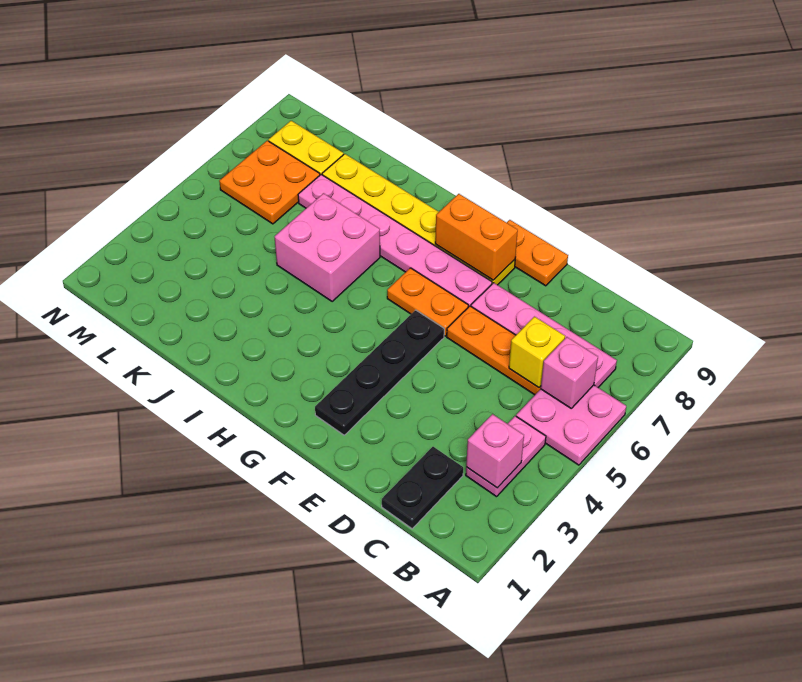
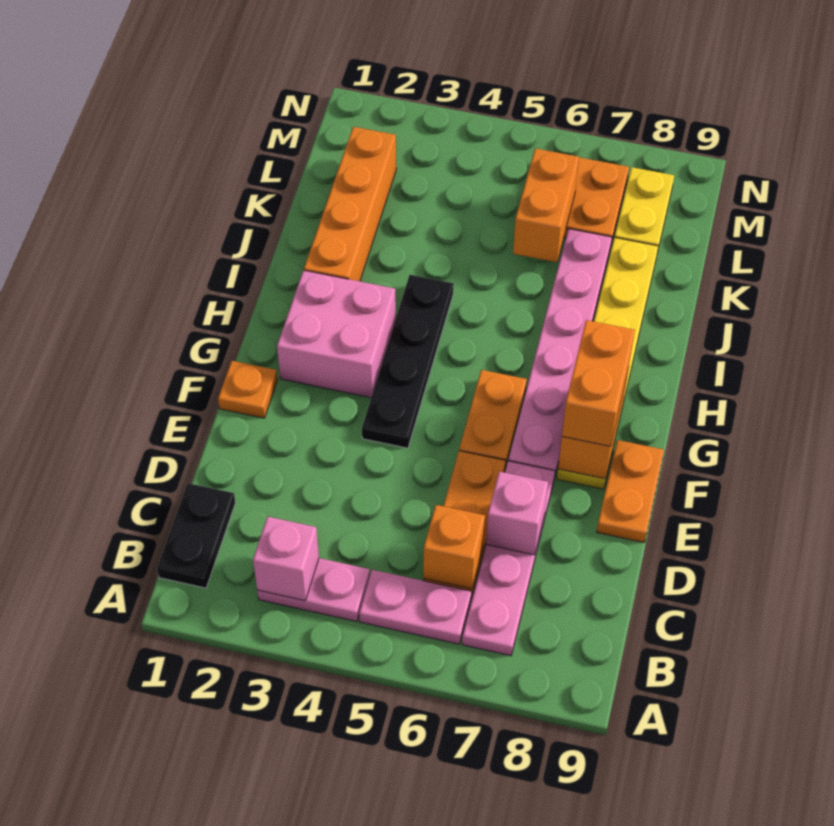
pink 2x2 plate [516,385,626,465] -> pink 1x2 plate [359,570,471,644]
pink 1x1 brick [541,337,598,408] -> pink 1x1 brick moved to [486,472,548,555]
black 1x2 plate [382,447,463,529] -> black 1x2 plate turned to [157,483,235,588]
yellow 1x1 brick [509,317,565,388] -> orange 1x1 brick [423,505,485,589]
none -> orange 1x1 plate [218,361,278,418]
black 1x4 plate [315,310,444,435] -> black 1x4 plate turned to [362,275,454,448]
none -> orange 1x2 brick [562,320,635,446]
none -> orange 1x4 brick [304,127,396,281]
pink 2x2 brick [275,193,380,301] -> pink 2x2 brick moved to [277,270,396,398]
none -> orange 1x2 brick [513,148,579,262]

